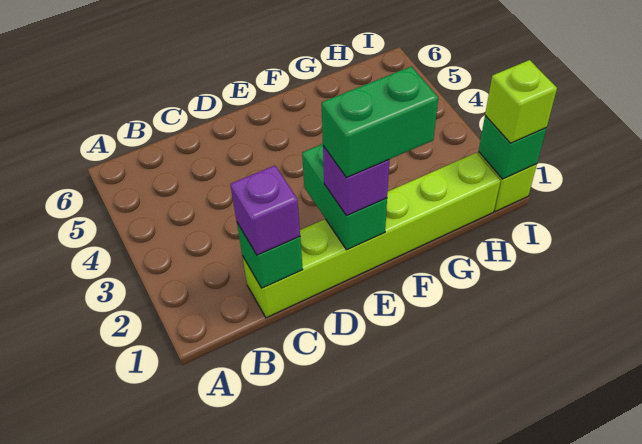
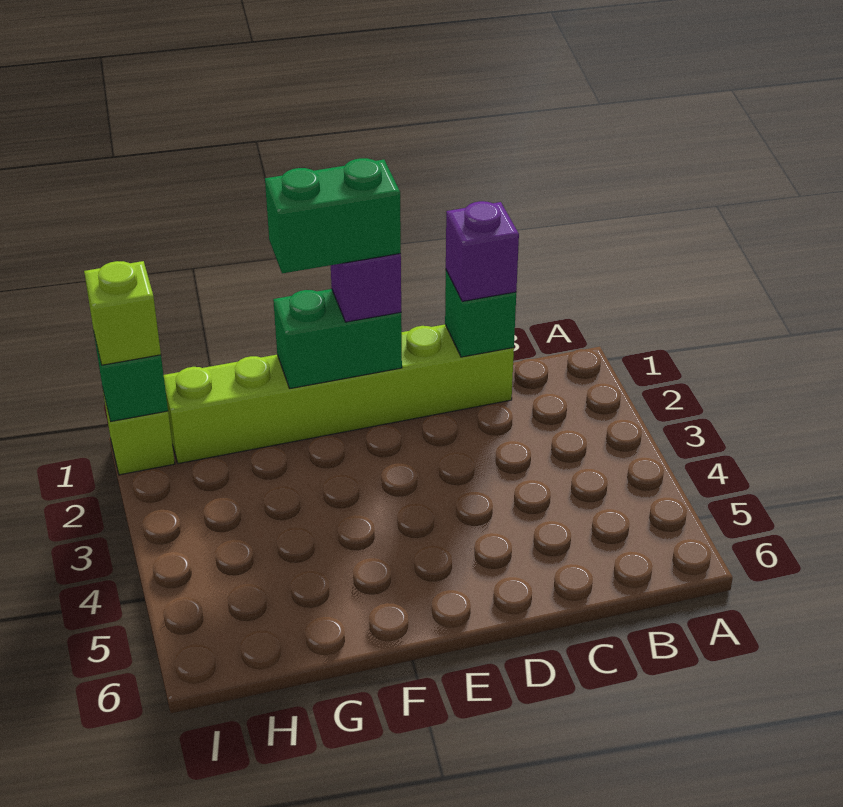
green 1x2 brick [302,144,387,250] -> green 1x2 brick turned to [273,289,402,389]

